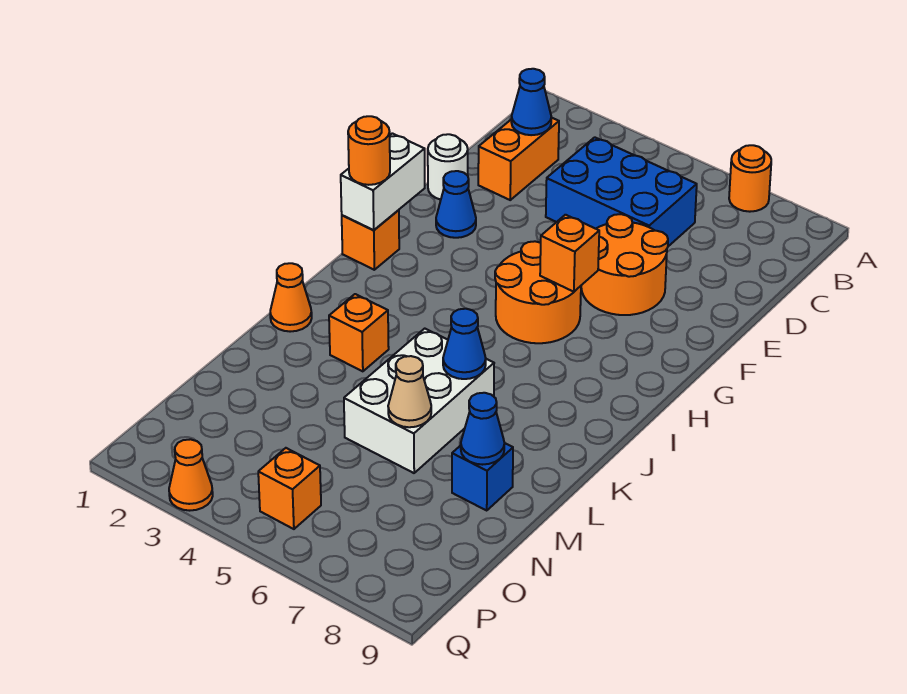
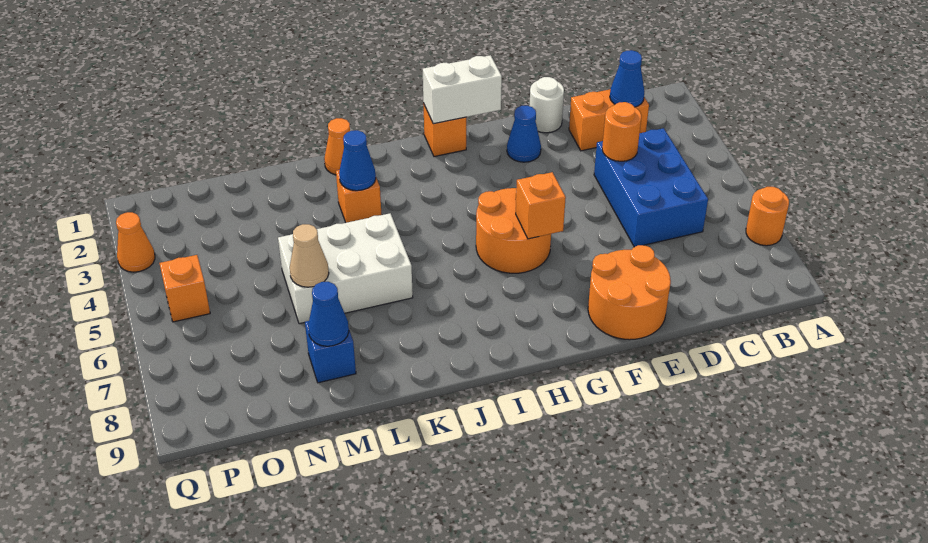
orange 2x2 round brick [581,214,668,315] -> orange 2x2 round brick moved to [588,245,671,340]
orange 1x1 round brick [348,116,390,185] -> orange 1x1 round brick moved to [602,102,642,161]
blue 1x1 cone [443,309,486,379] -> blue 1x1 cone moved to [339,130,376,191]

